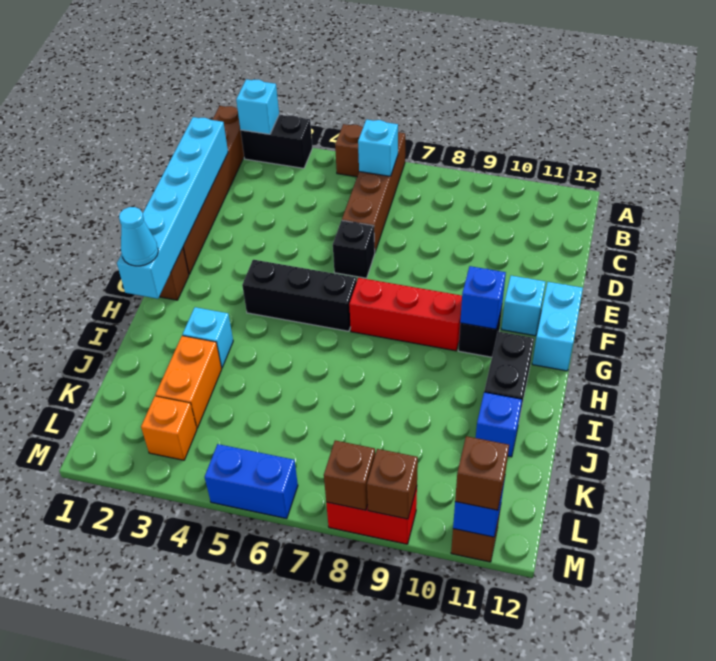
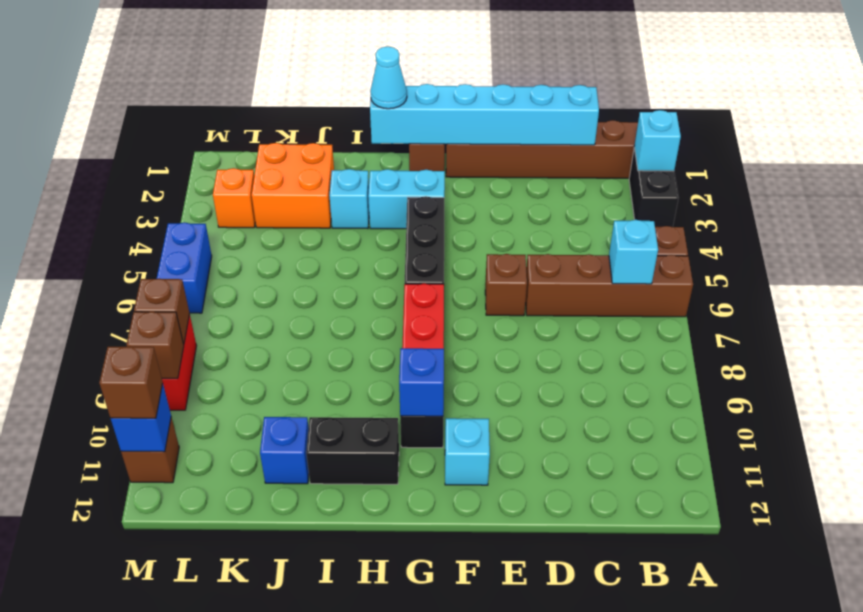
black 1x1 brick [333,221,375,278] -> brown 1x1 brick [485,254,527,316]
cyan 1x2 brick [532,282,583,371] -> cyan 1x2 brick moved to [368,169,445,229]
orange 1x2 brick [156,336,222,428] -> orange 2x2 brick [252,143,334,228]

